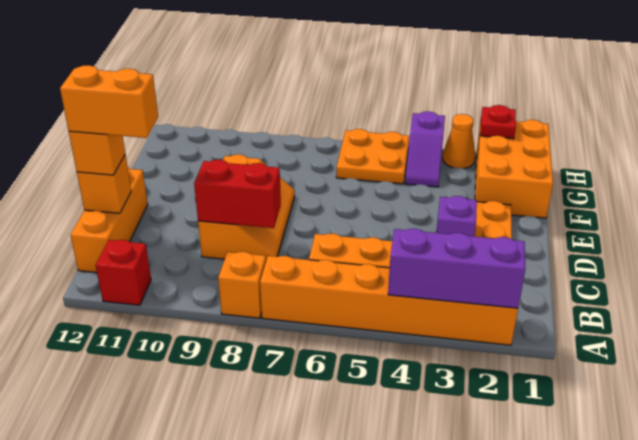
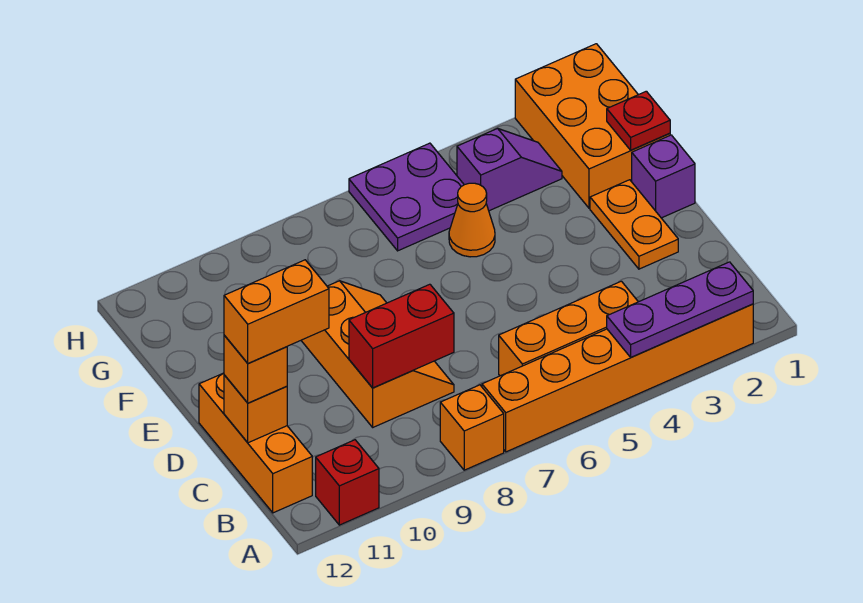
purple 1x3 brick [388,229,525,308] -> purple 1x3 plate [607,262,753,357]
purple 1x1 brick [436,196,477,236] -> purple 1x1 brick moved to [632,135,695,218]
purple 1x2 slope [405,111,445,187] -> purple 1x2 slope turned to [457,128,562,211]
orange 2x2 plate [336,129,409,184] -> purple 2x2 plate [349,143,464,251]
red 1x1 plate [480,105,516,139] -> red 1x1 plate moved to [607,91,670,150]
orange 1x1 cone [443,114,475,169] -> orange 1x1 cone moved to [449,183,495,257]

